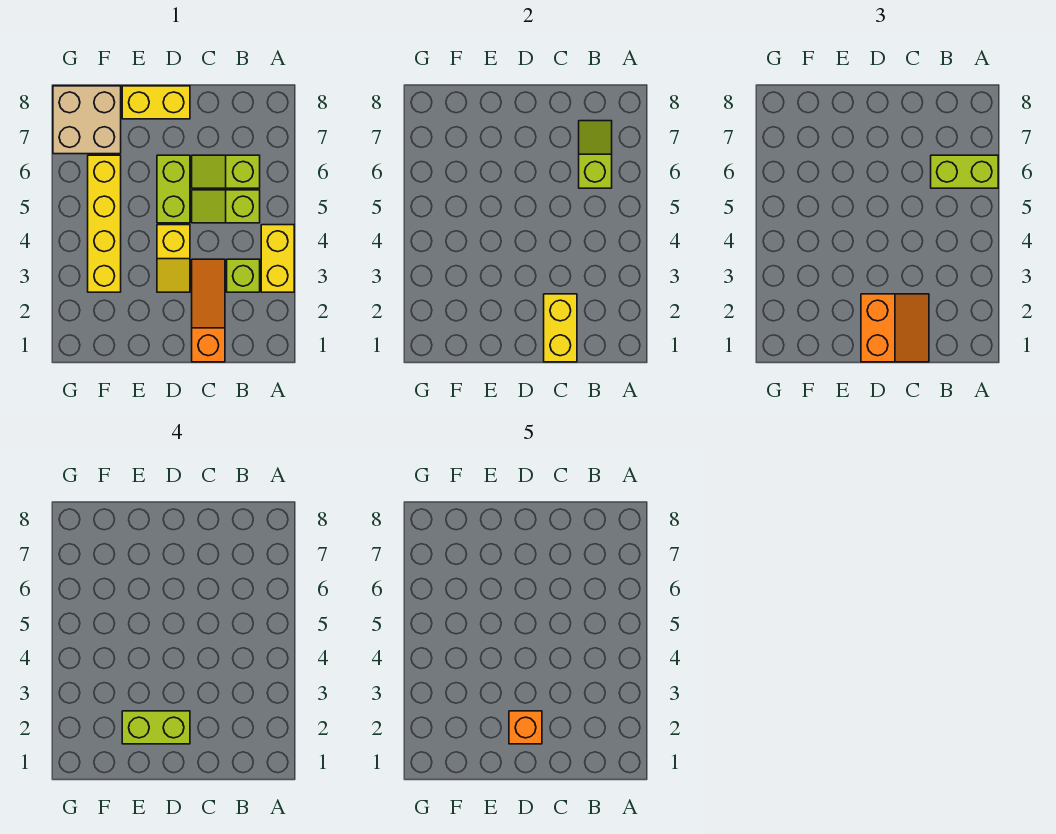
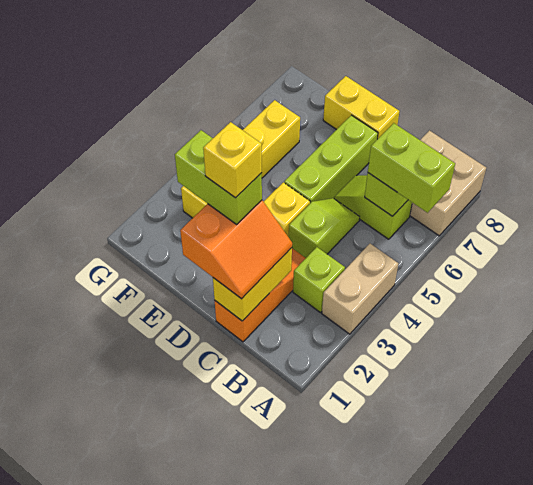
yellow 1x2 brick [261,225,294,292] -> tan 1x2 brick [322,244,398,334]
lime 1x2 slope [192,190,260,223] -> lime 1x2 slope turned to [289,198,360,258]
orange 1x1 brick [509,711,542,744] -> yellow 1x1 brick [203,122,262,198]
lime 1x2 brick [157,155,190,223] -> lime 1x3 brick [284,115,378,203]
tan 2x2 brick [53,86,121,154] -> tan 2x2 brick moved to [410,131,486,236]

